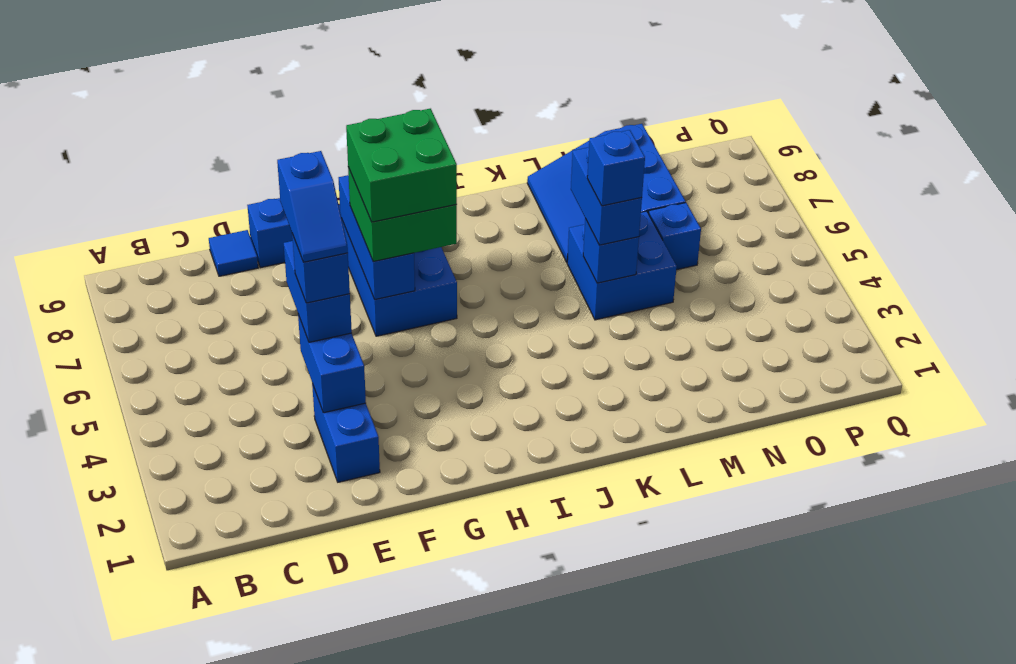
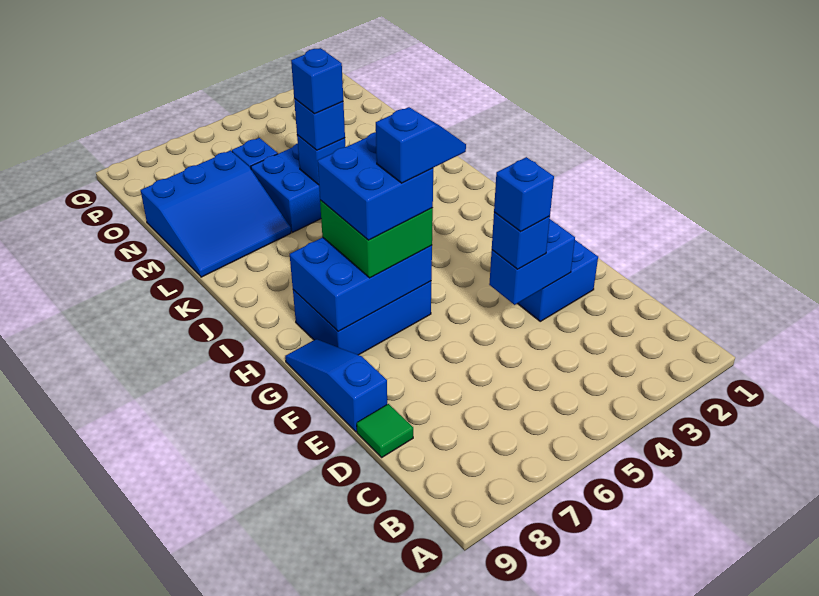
blue 1x1 tile [209,230,258,276] -> green 1x1 tile [357,404,413,457]
blue 1x2 brick [284,241,352,342] -> blue 1x1 brick [492,212,550,269]
blue 1x2 slope [277,151,348,262] -> blue 1x2 slope moved to [376,107,466,183]
blue 1x3 brick [339,175,415,299] -> blue 2x3 brick [290,237,432,331]
green 2x2 brick [346,109,457,222] -> blue 2x2 brick [318,132,433,240]
blue 1x2 brick [571,147,642,245] -> blue 1x1 brick [294,99,345,150]

